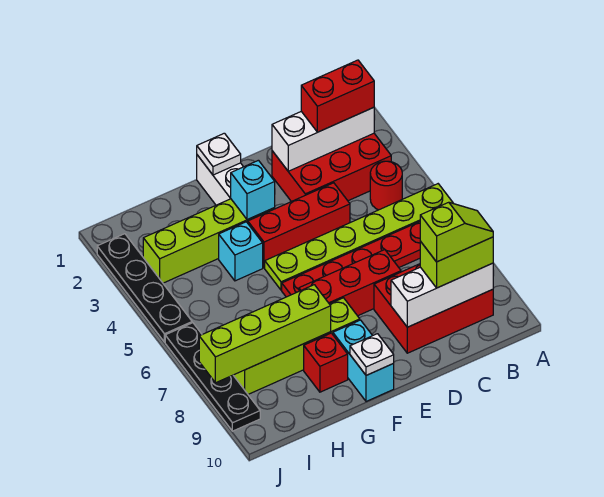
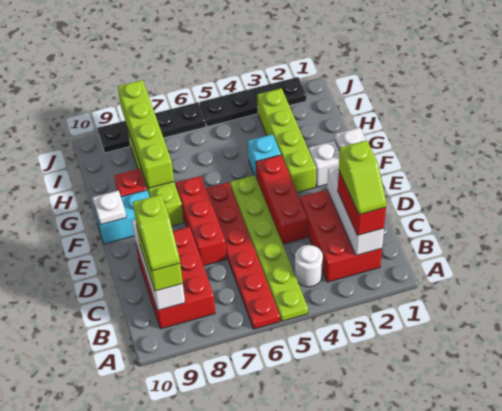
none -> lime 1x2 slope [339,140,387,215]
red 1x1 round brick [370,161,402,210] -> white 1x1 round brick [295,245,323,287]
cyan 1x1 brick [231,160,275,220] -> none

